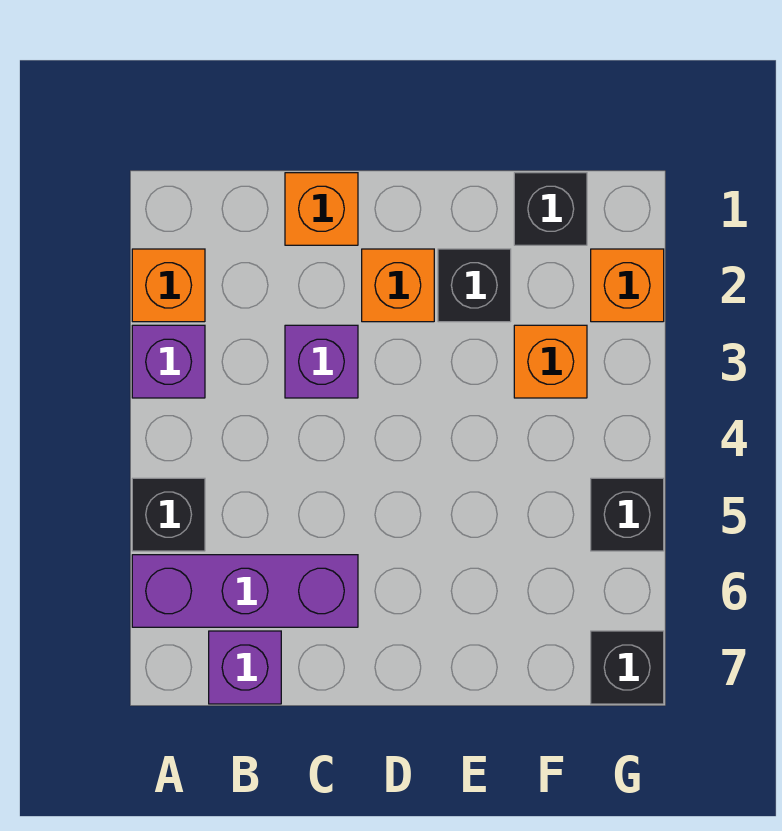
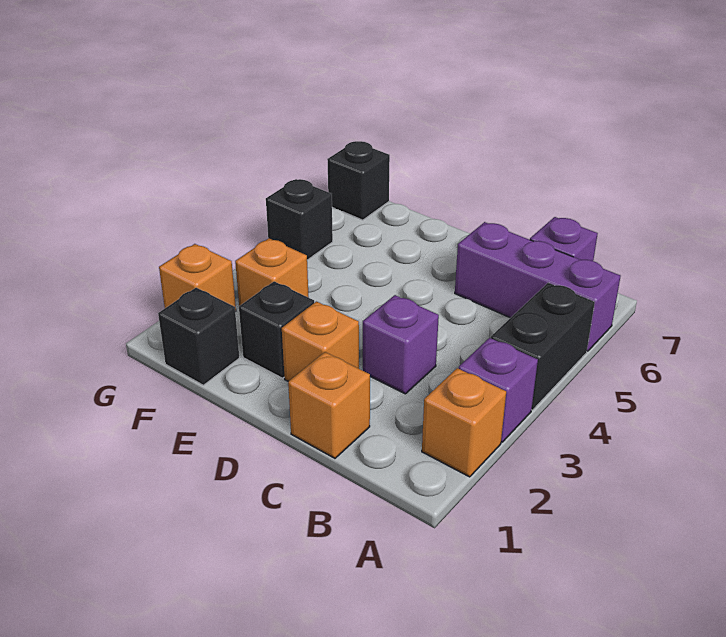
black 1x1 brick [132,478,205,551] -> black 1x2 brick [491,283,595,410]

